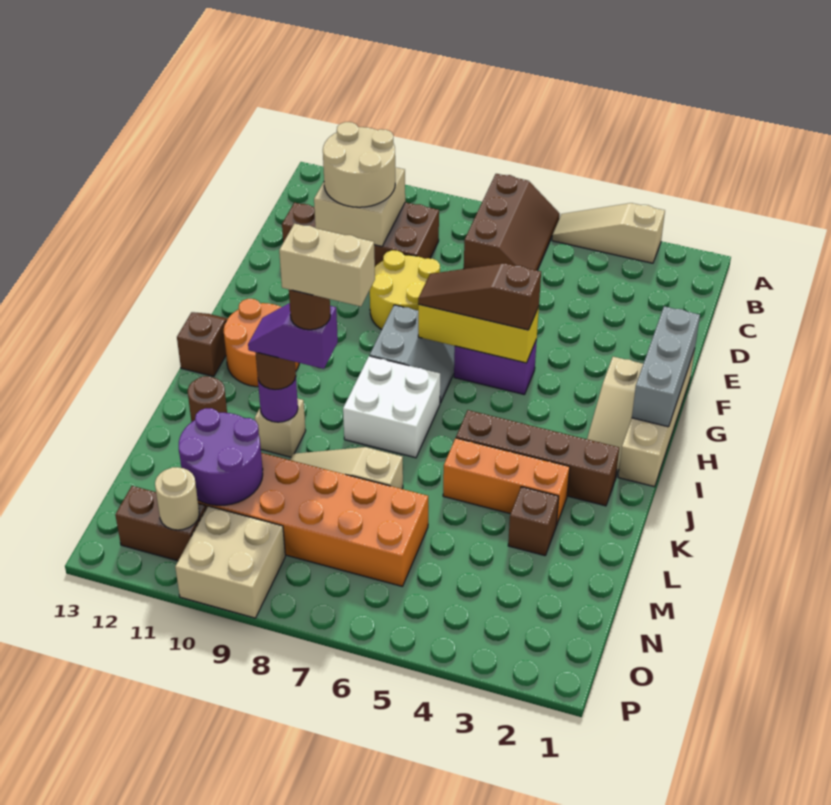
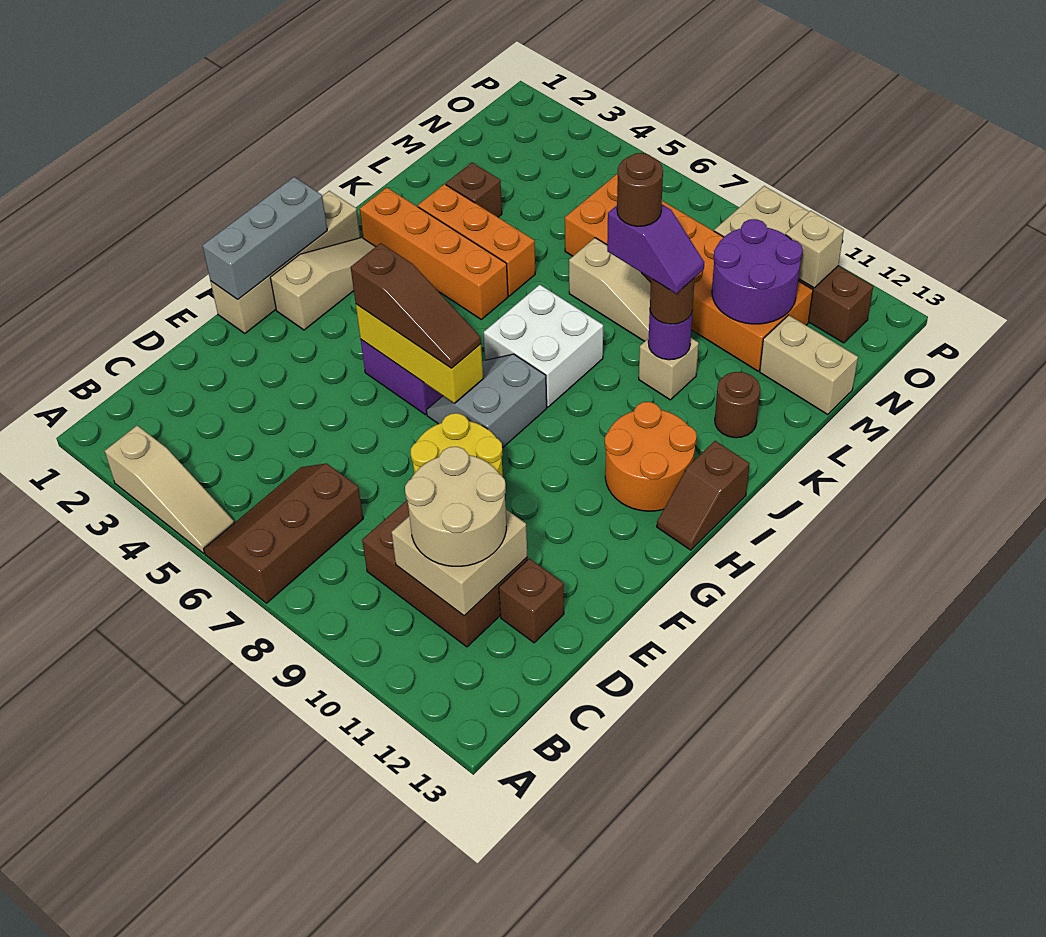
brown 1x4 brick [456,410,619,506] -> orange 1x4 brick [360,188,508,319]
tan 1x2 brick [279,224,375,306] -> tan 1x2 brick moved to [760,315,858,415]
tan 1x1 round brick [155,467,199,530] -> tan 1x1 brick [786,211,844,288]

